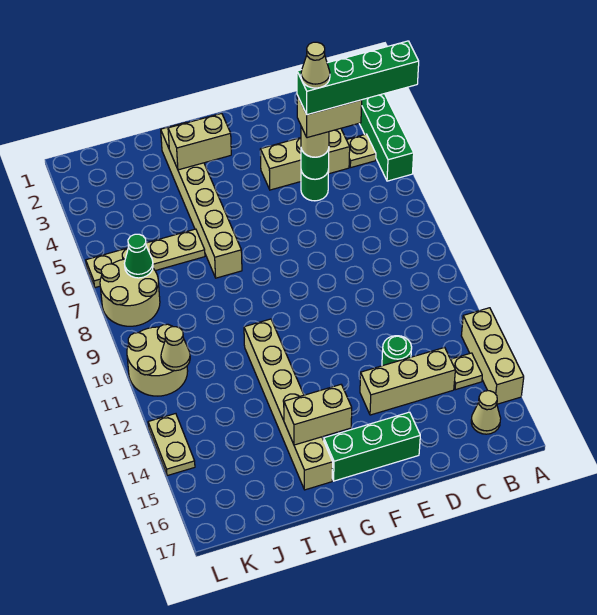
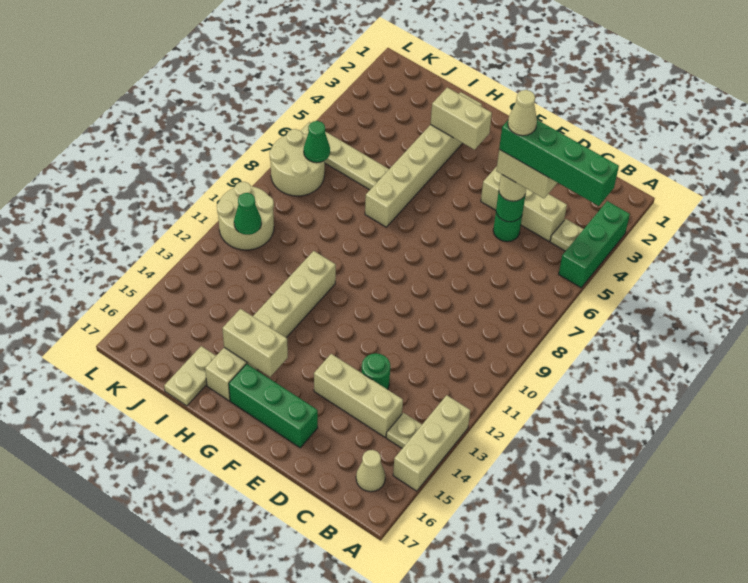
tan 1x1 cone [161,327,190,371] -> green 1x1 cone [234,193,261,235]
tan 1x2 plate [148,414,195,476] -> tan 1x2 plate moved to [164,346,216,406]

